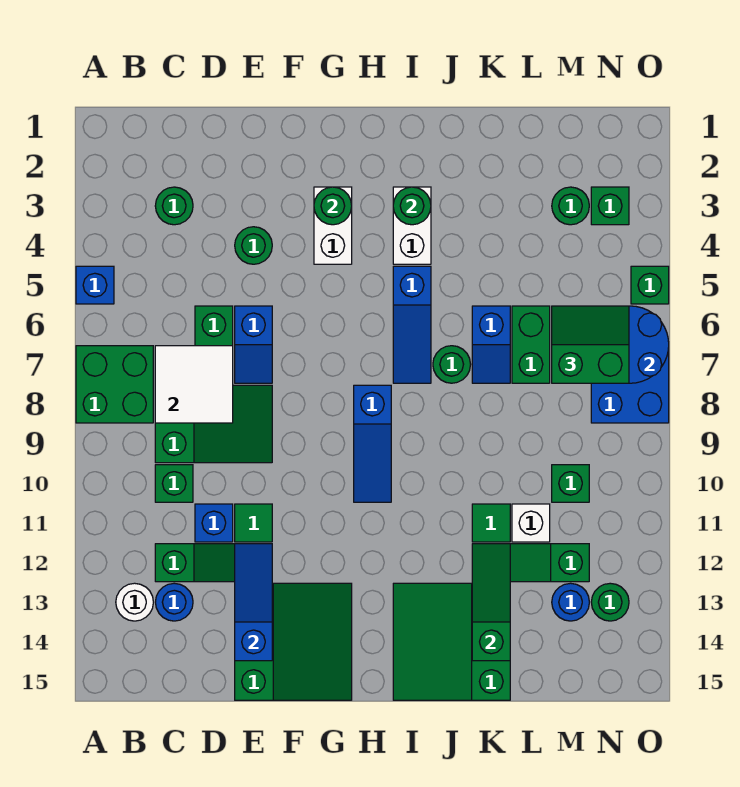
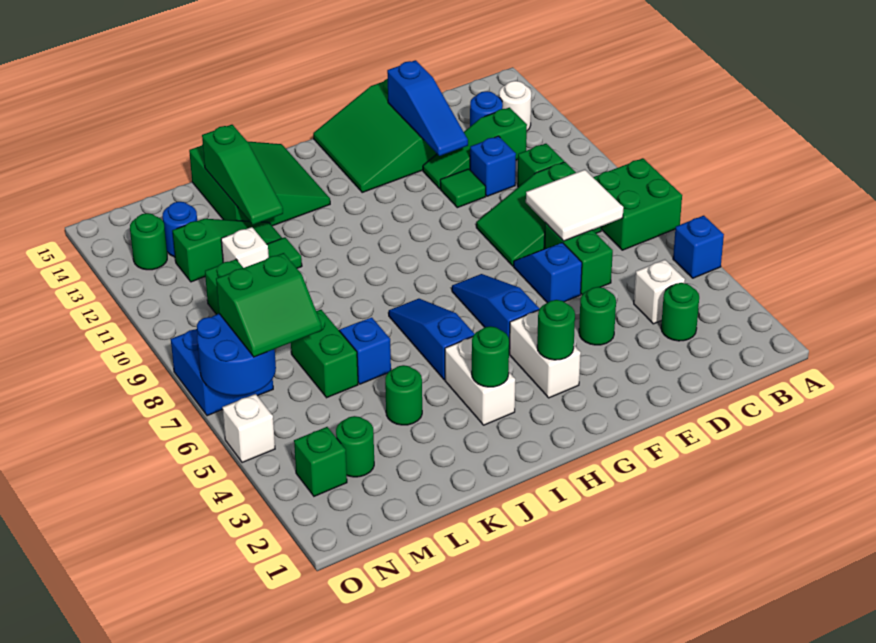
none -> white 1x1 brick [634,260,685,324]
blue 1x3 slope [354,385,391,502] -> blue 1x3 slope moved to [452,274,540,349]
green 1x1 round brick [433,346,471,383] -> green 1x1 round brick moved to [385,365,422,425]
green 1x1 brick [631,266,669,304] -> white 1x1 brick [222,394,275,463]

